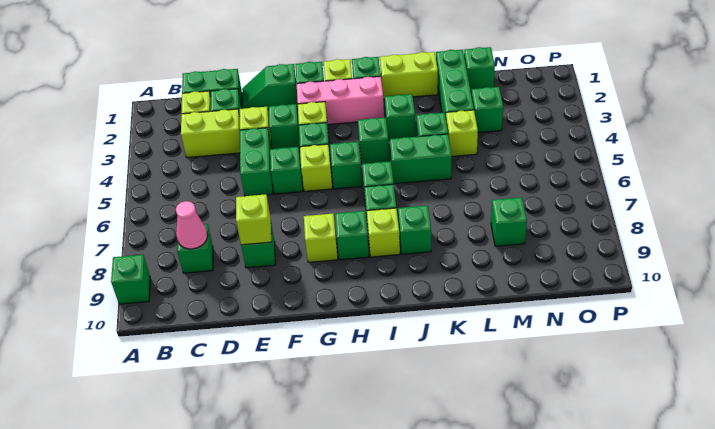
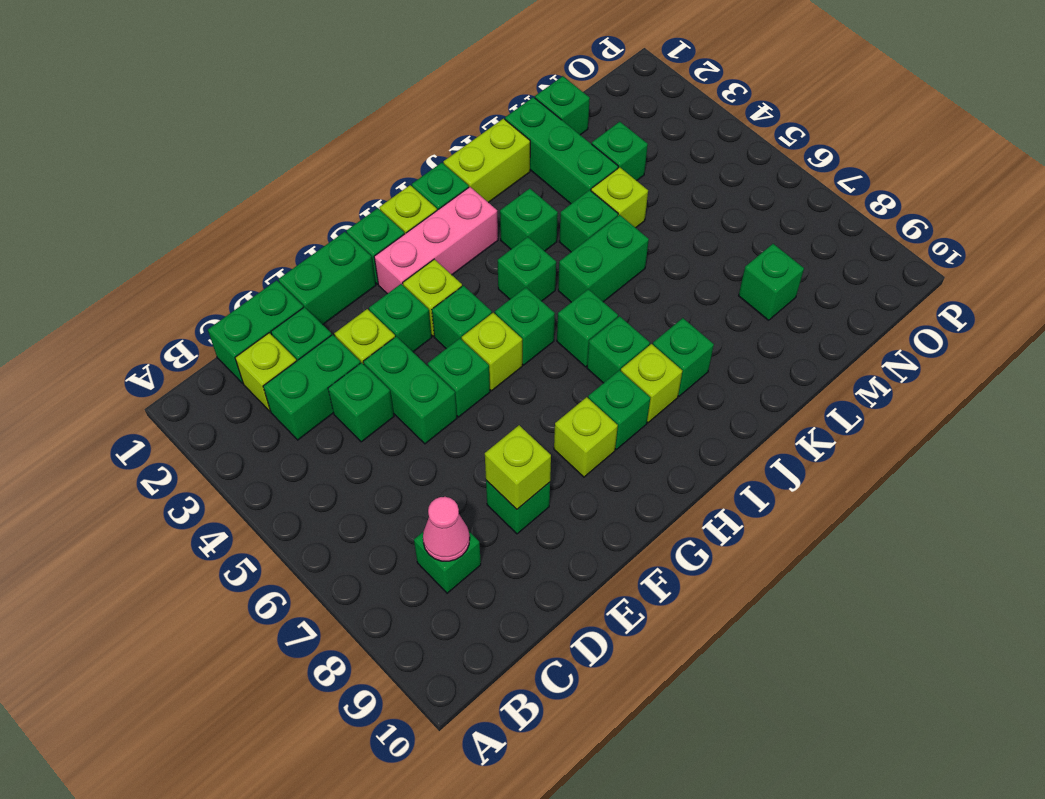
green 1x1 brick [111,255,150,304] -> green 1x1 brick moved to [328,363,394,442]
lime 1x2 brick [181,109,240,158] -> green 1x2 brick [263,335,360,440]
green 1x2 slope [242,64,298,109] -> green 1x2 brick [279,232,376,325]

